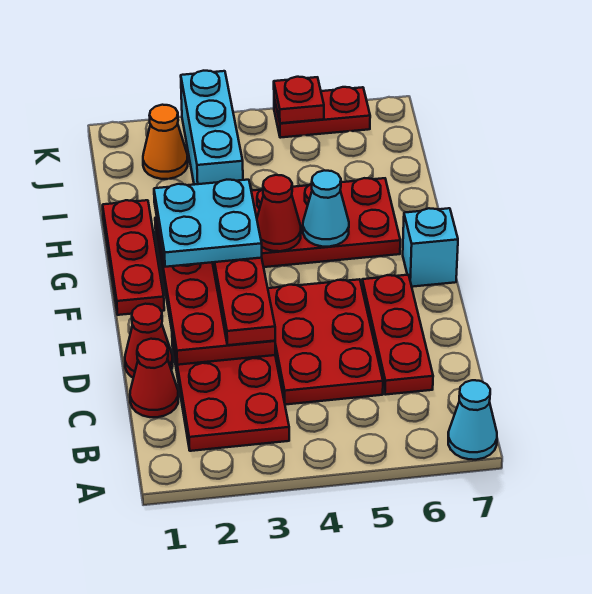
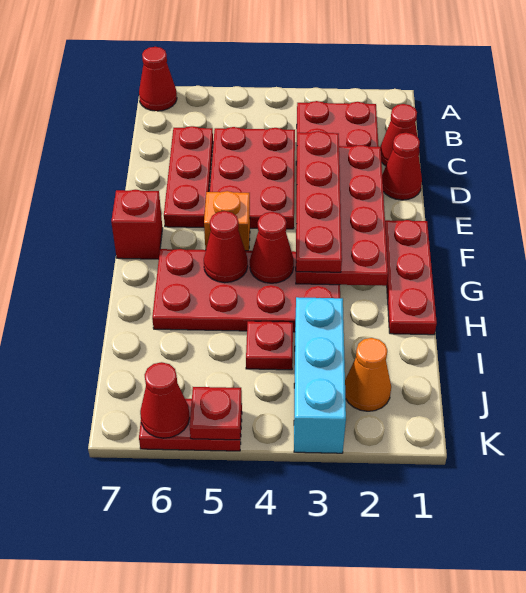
cyan 1x1 cone [448,380,497,460] -> red 1x1 cone [139,47,177,111]
cyan 2x2 plate [154,180,262,267] -> none
none -> orange 1x1 brick [204,191,250,251]
cyan 1x1 brick [403,208,458,287] -> red 1x1 brick [111,190,163,259]
cyan 1x1 cone [303,170,349,247] -> red 1x1 cone [204,211,248,283]
none -> red 1x1 plate [246,321,293,370]
none -> red 1x1 cone [140,362,190,438]

